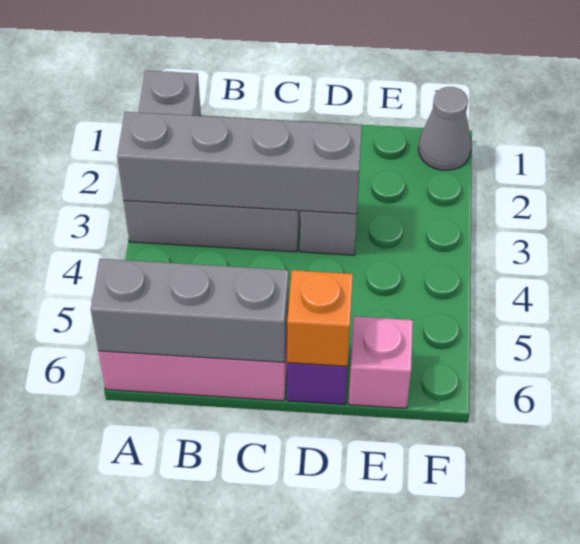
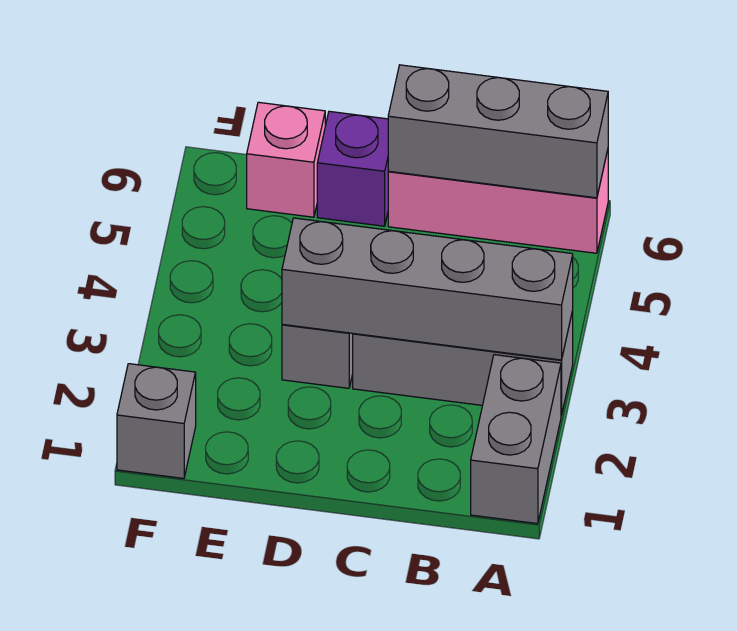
orange 1x1 brick [287,270,353,366] -> none
grey 1x1 cone [418,87,472,170] -> grey 1x1 brick [117,364,196,478]

